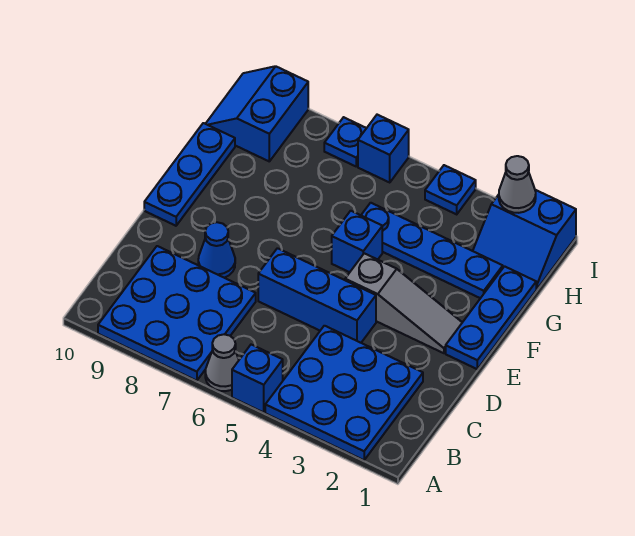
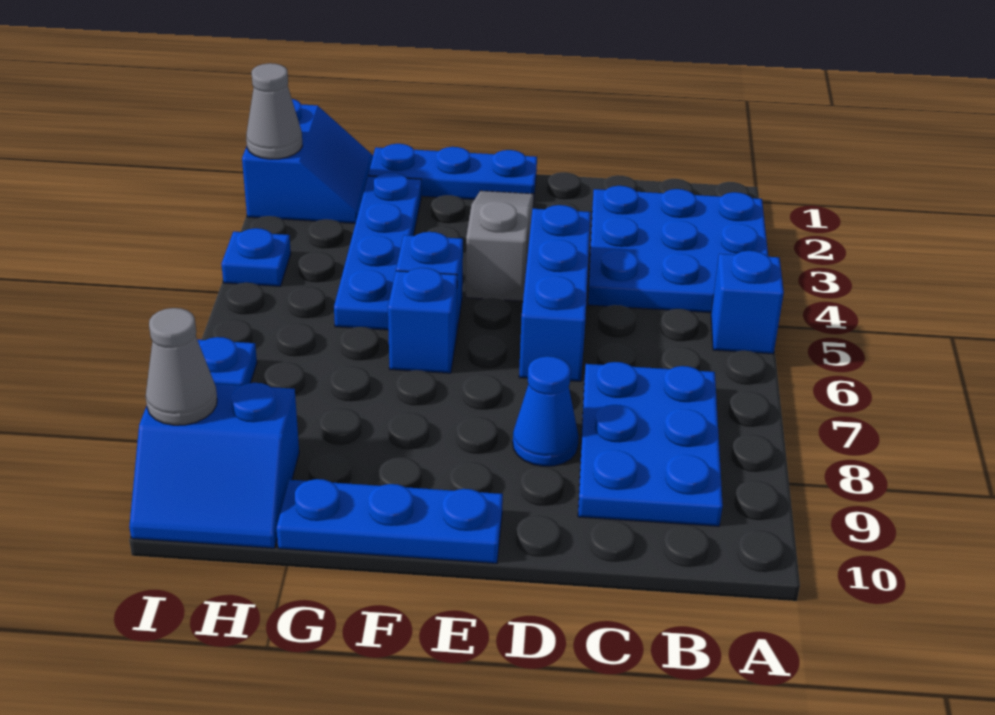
grey 1x1 cone [205,334,239,391] -> grey 1x1 cone moved to [146,308,217,425]
blue 3x3 plate [98,246,256,381] -> blue 2x3 plate [578,362,723,526]
blue 1x1 brick [358,115,409,182] -> blue 1x1 brick moved to [388,268,457,373]

